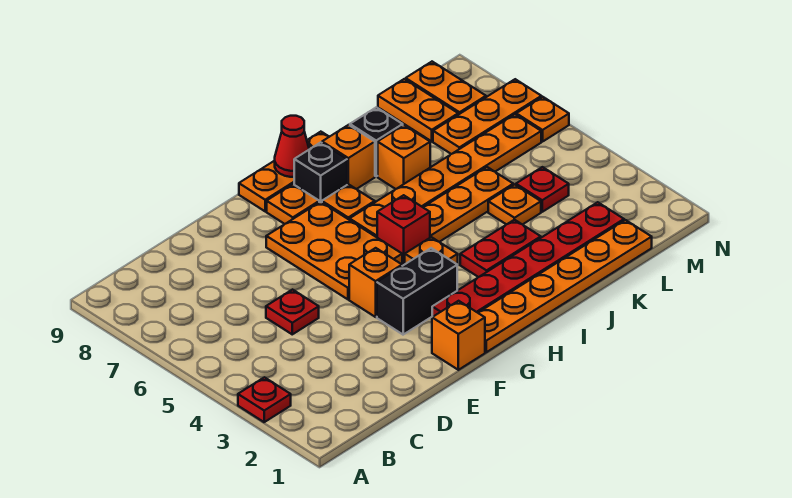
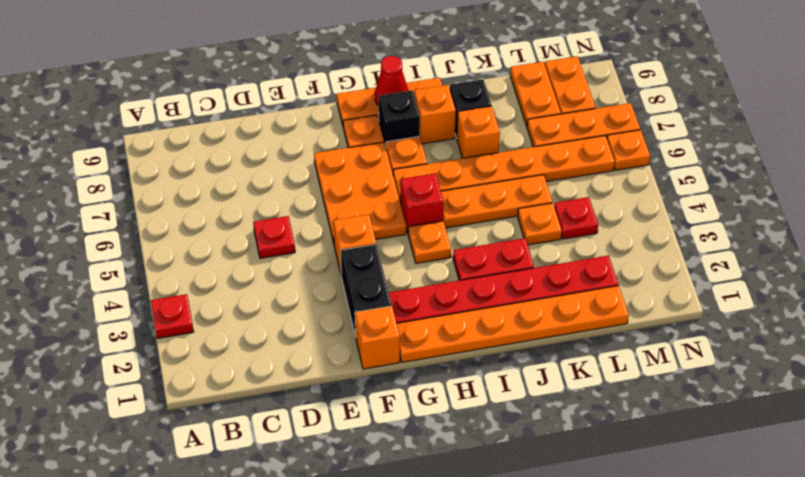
black 1x2 brick [377,248,457,335] -> black 1x2 brick turned to [340,244,392,337]

